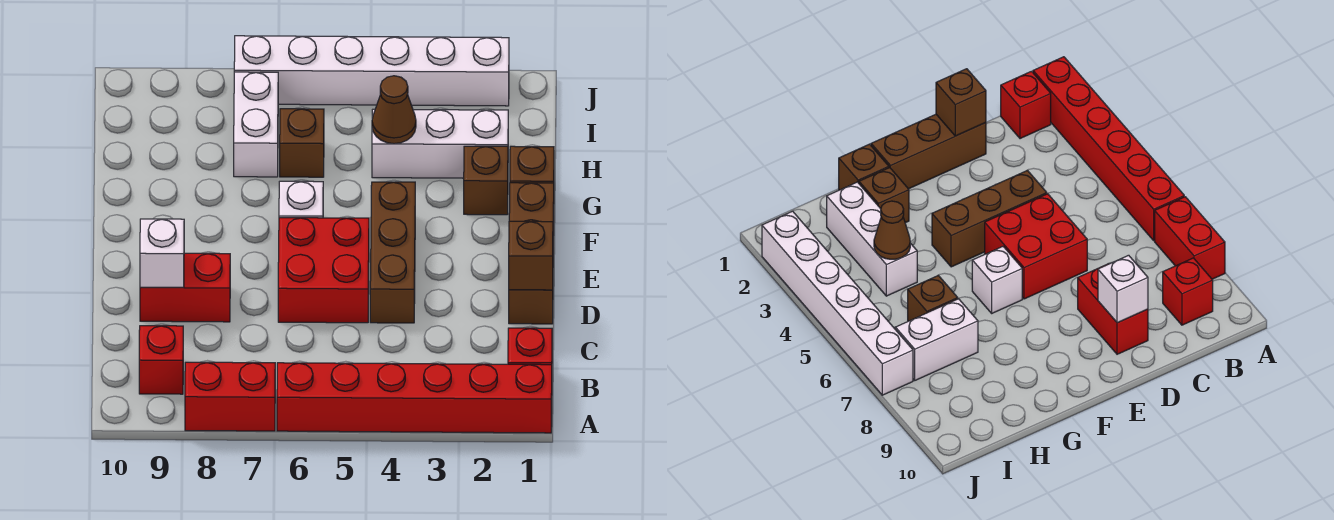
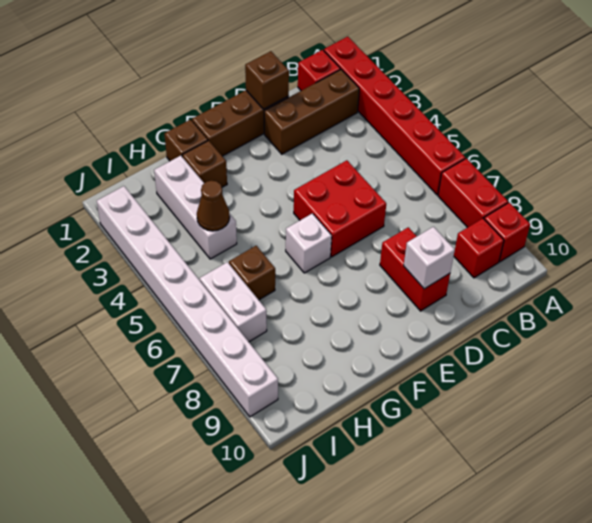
none -> red 1x1 brick [484,203,530,262]
brown 1x3 brick [370,182,415,323] -> brown 1x3 brick moved to [264,69,359,154]
white 1x2 brick [234,72,278,177] -> white 1x2 brick turned to [200,262,267,342]
white 1x6 brick [234,36,509,106] -> white 1x8 brick [97,186,278,417]

